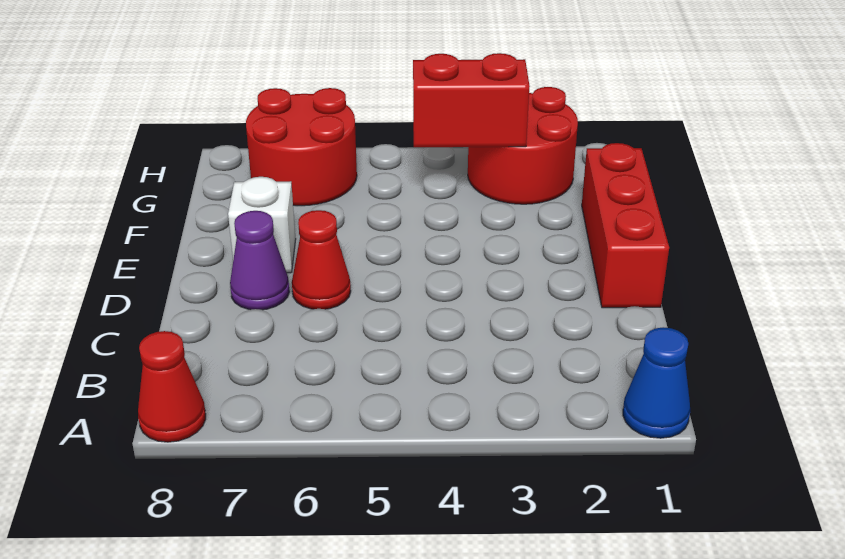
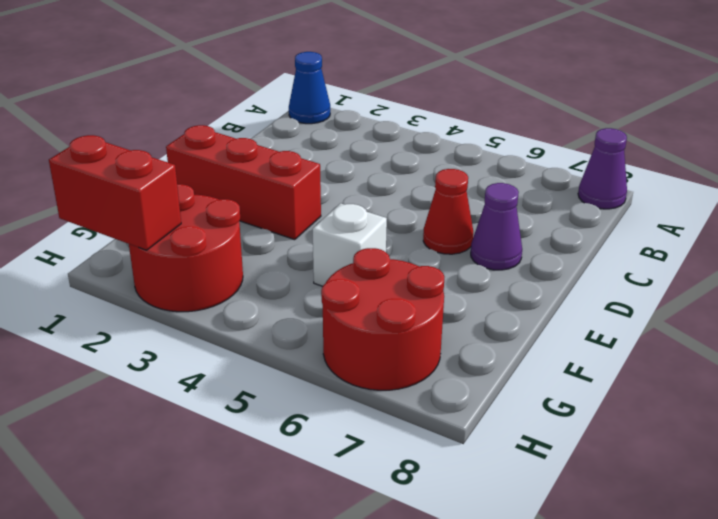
red 1x1 cone [138,331,206,442] -> purple 1x1 cone [578,128,627,209]
red 1x3 brick [582,143,669,308] -> red 1x3 brick turned to [166,125,321,240]
white 1x1 brick [228,177,296,273] -> white 1x1 brick moved to [313,203,387,286]
red 1x2 brick [413,53,530,147] -> red 1x2 brick moved to [49,135,181,250]

